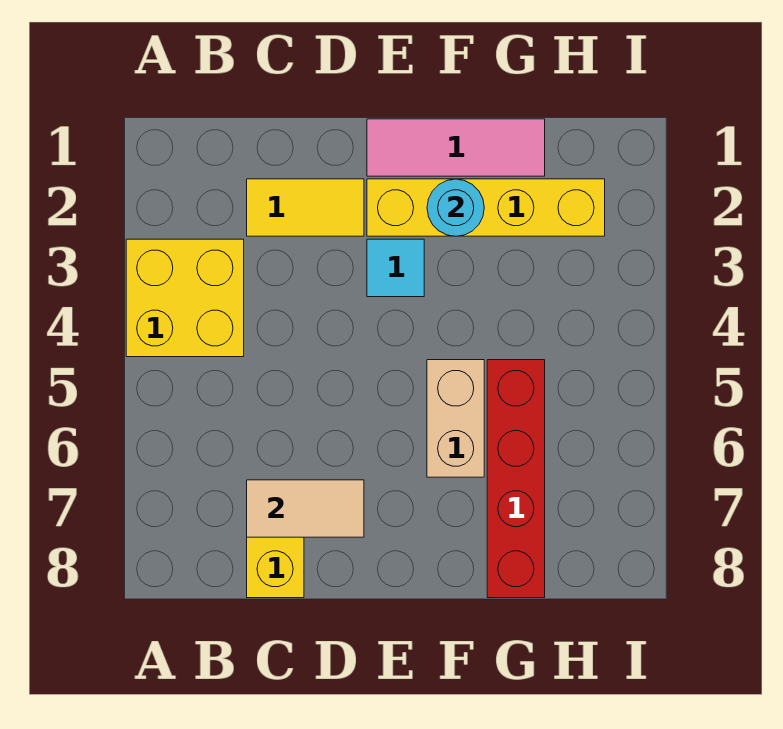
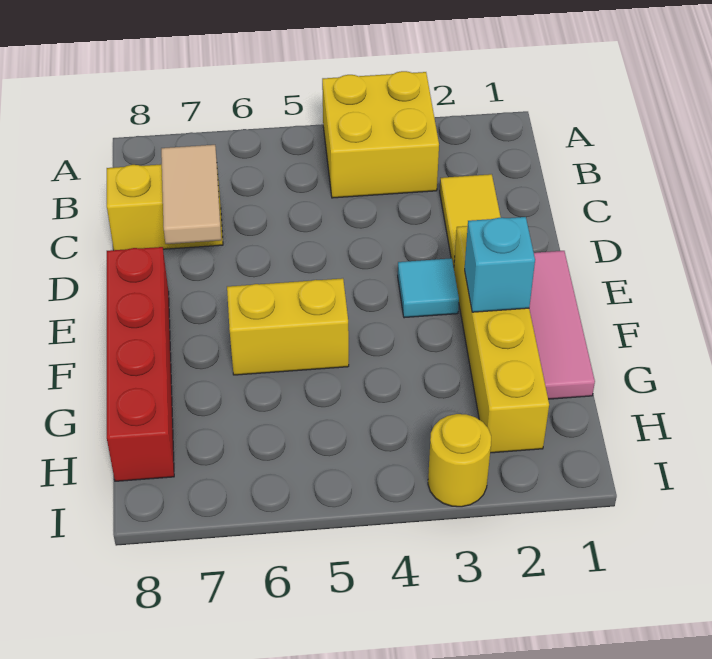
cyan 1x1 round brick [427,179,484,236] -> cyan 1x1 brick [465,217,535,312]
tan 1x2 brick [427,360,484,477] -> yellow 1x2 brick [227,278,349,375]
red 1x4 brick [487,360,545,598] -> red 1x4 brick turned to [107,247,174,481]
none -> yellow 1x1 round brick [428,414,491,507]

